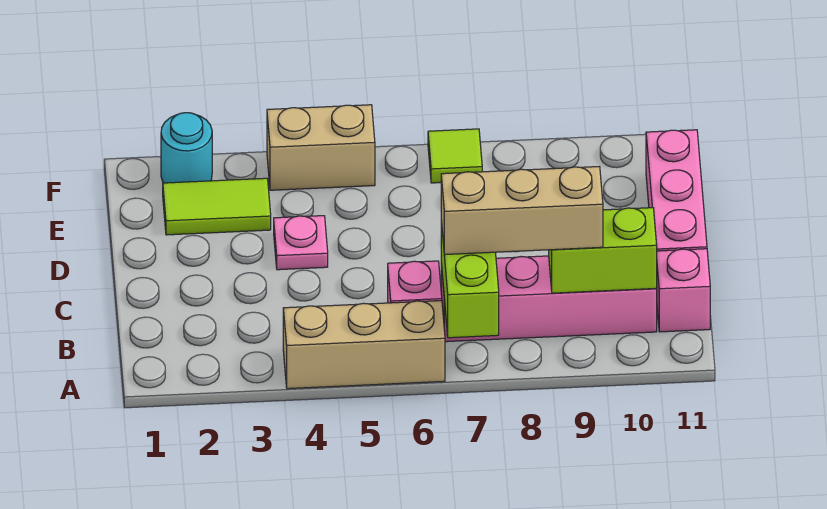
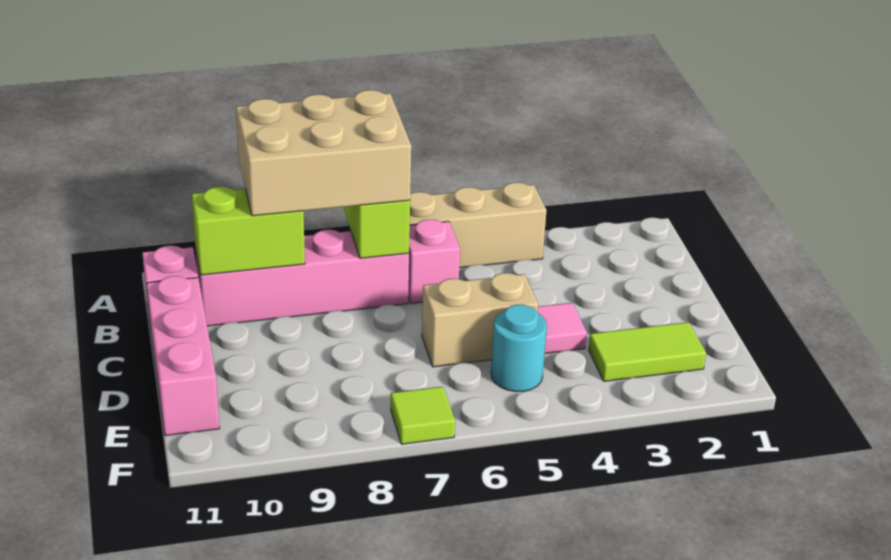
tan 1x3 brick [441,167,603,255] -> tan 2x3 brick [236,90,411,216]
pink 1x1 plate [274,216,328,270] -> pink 1x1 tile [538,303,587,353]
cyan 1x1 round brick [161,113,212,183] -> cyan 1x1 round brick moved to [491,305,547,392]
tan 1x2 brick [267,105,375,190] -> tan 1x2 brick moved to [422,273,538,367]

